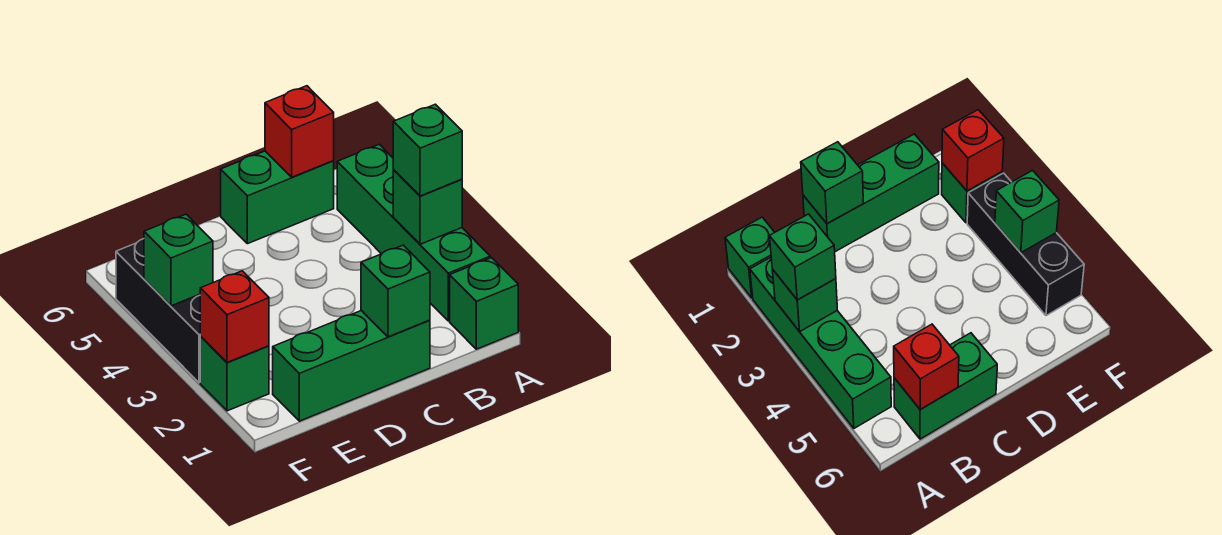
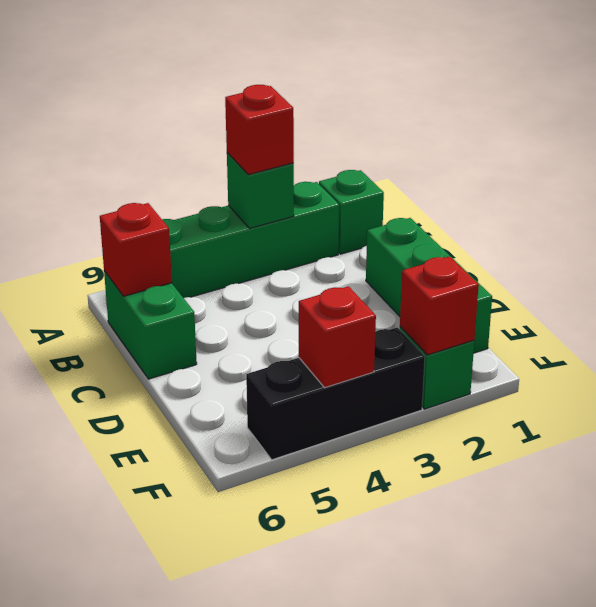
green 1x1 brick [393,104,462,196] -> red 1x1 brick [225,85,294,175]
green 1x1 brick [361,245,430,337] -> none
green 1x1 brick [144,214,213,306] -> red 1x1 brick [299,286,376,388]

